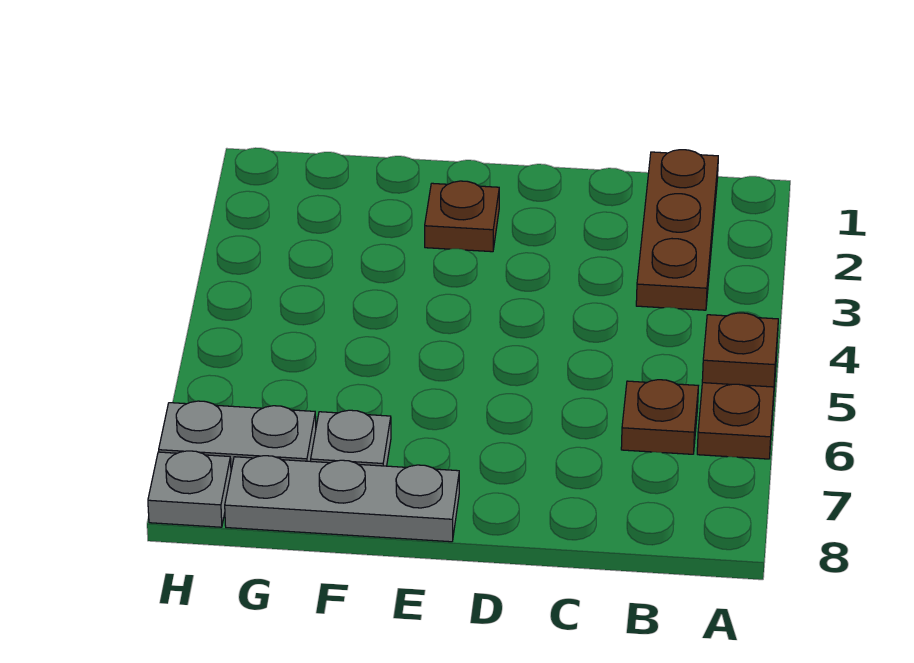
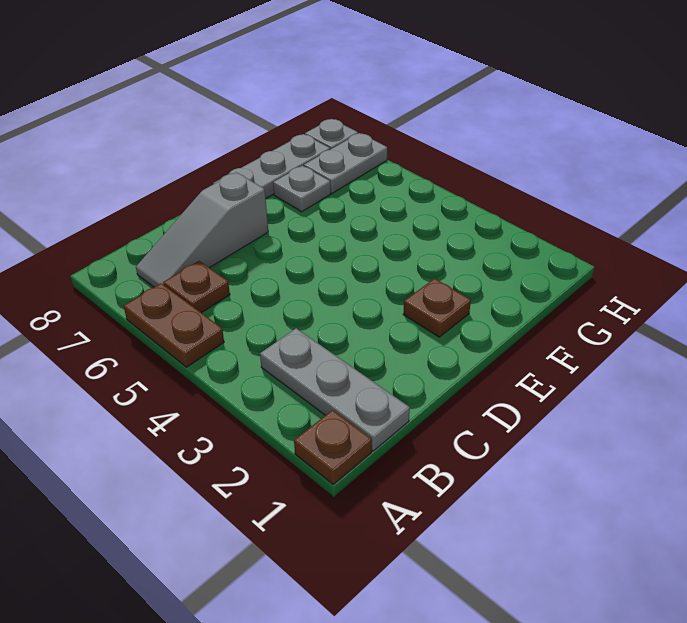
brown 1x1 plate [702,313,778,387] -> brown 1x1 plate moved to [294,410,372,484]
brown 1x3 plate [636,150,718,310] -> grey 1x3 plate [260,328,410,451]
none -> grey 1x3 slope [136,172,268,287]

